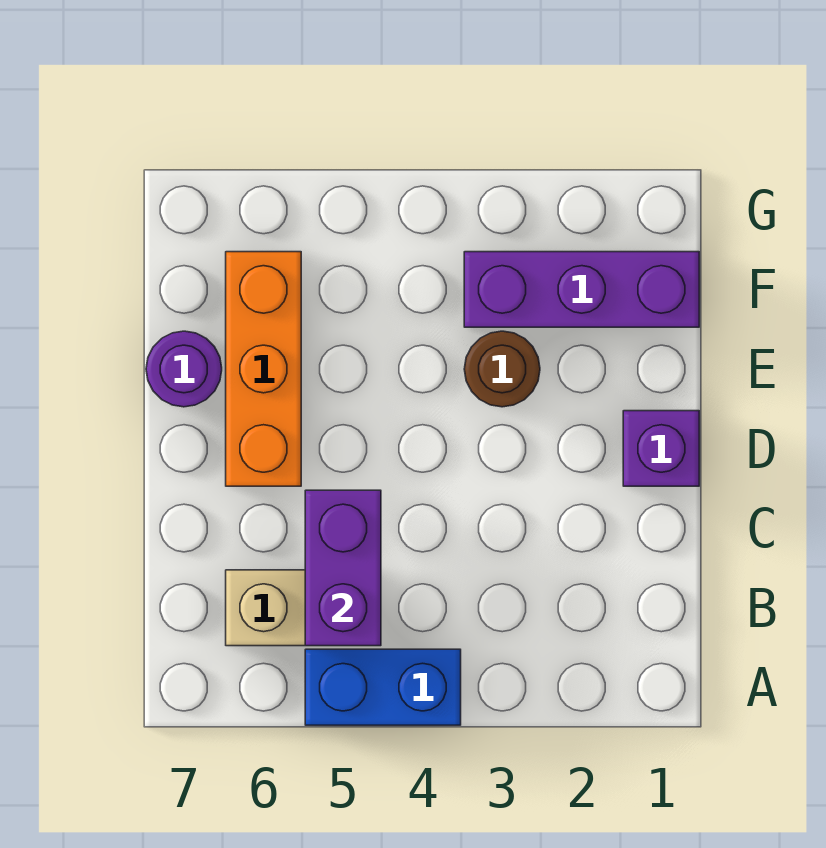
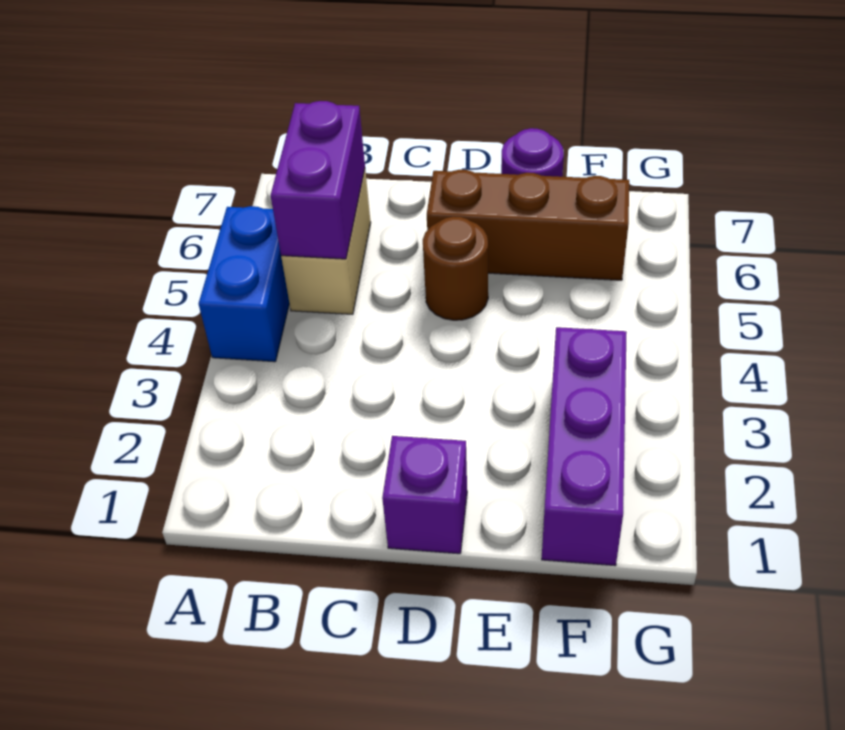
purple 1x2 brick [305,490,381,646] -> purple 1x2 brick turned to [271,101,365,259]
orange 1x3 brick [226,252,301,486] -> brown 1x3 brick [427,170,629,280]
brown 1x1 round brick [464,331,540,407] -> brown 1x1 round brick moved to [423,216,488,320]

